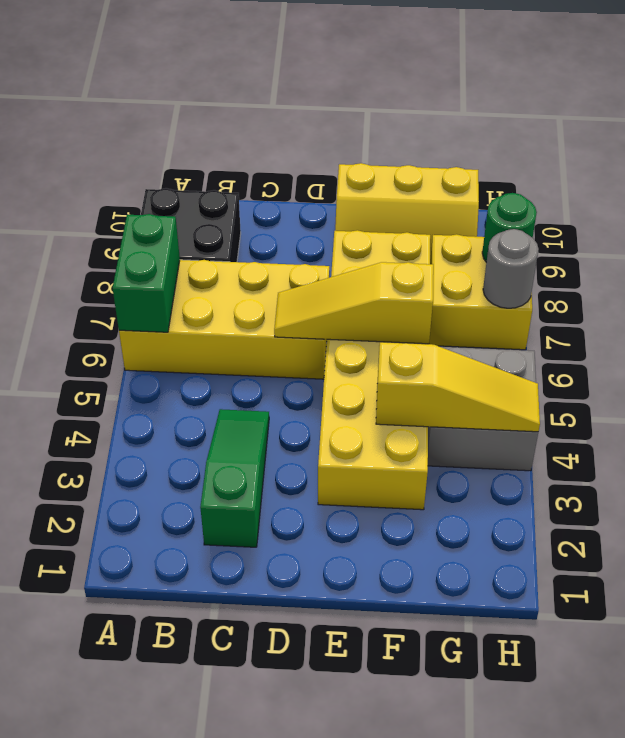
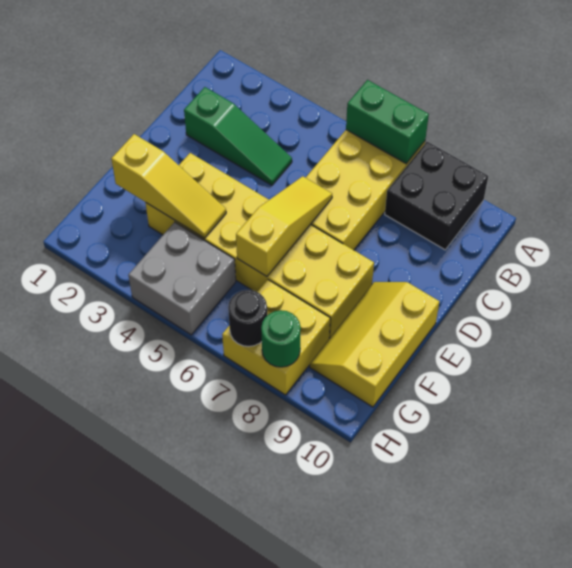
yellow 1x3 slope [376,342,540,432] -> yellow 1x3 slope turned to [111,134,226,238]
grey 1x1 round brick [483,229,539,308] -> black 1x1 round brick [228,290,267,347]

